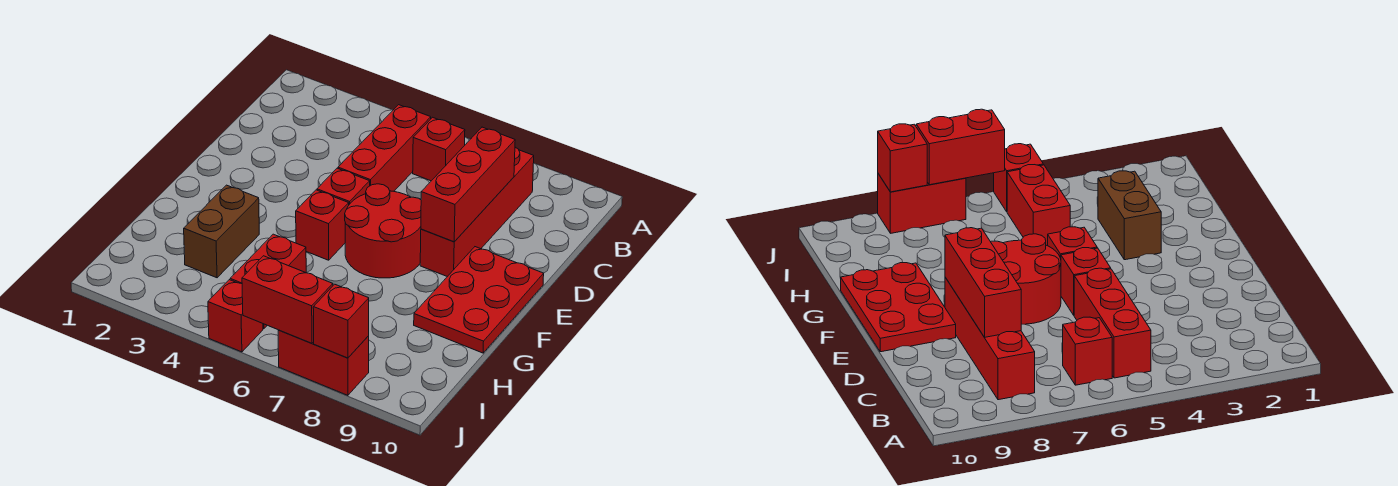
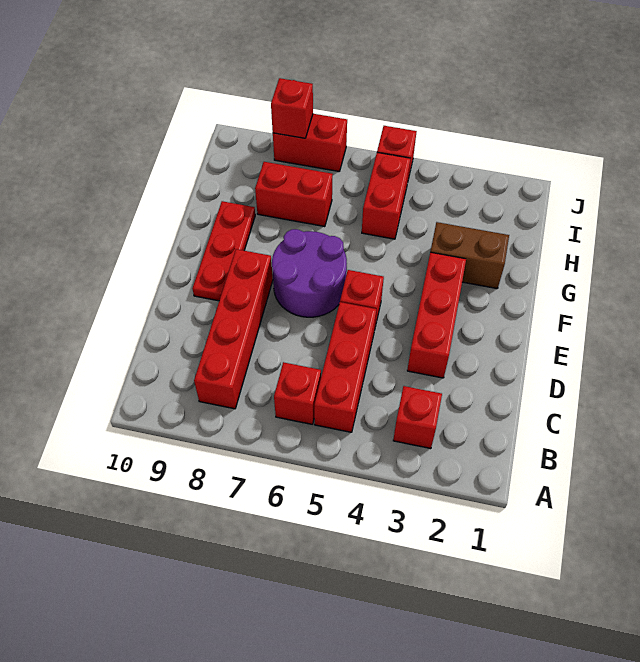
red 1x3 brick [421,127,515,242] -> red 1x3 brick moved to [407,252,466,378]
red 2x2 round brick [345,184,421,278] -> purple 2x2 round brick [272,229,347,317]
red 2x3 plate [414,247,544,353] -> red 1x3 plate [192,201,255,301]
red 1x1 brick [296,190,349,260] -> red 1x1 brick moved to [393,386,442,449]
brown 1x2 brick [184,185,259,278] -> brown 1x2 brick turned to [430,222,509,289]
red 1x2 brick [242,256,333,343] -> red 1x2 brick moved to [255,162,333,227]

